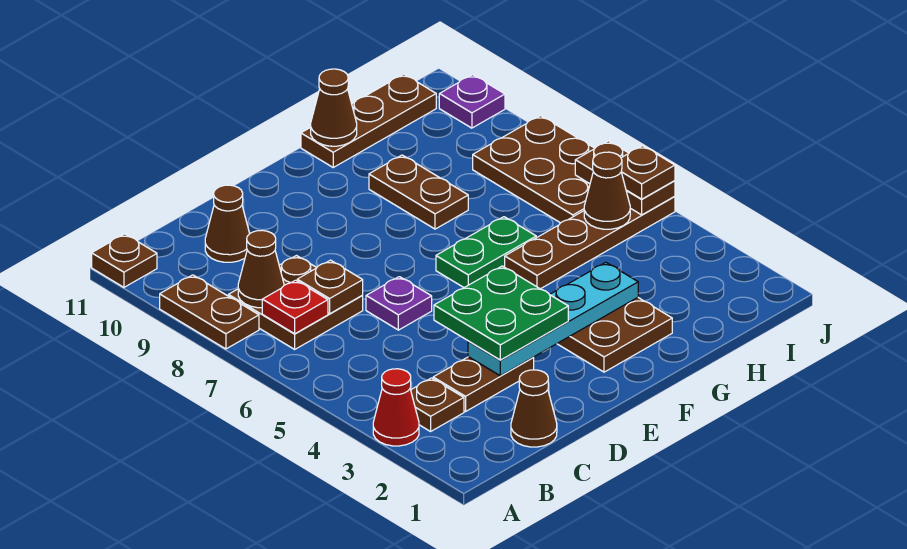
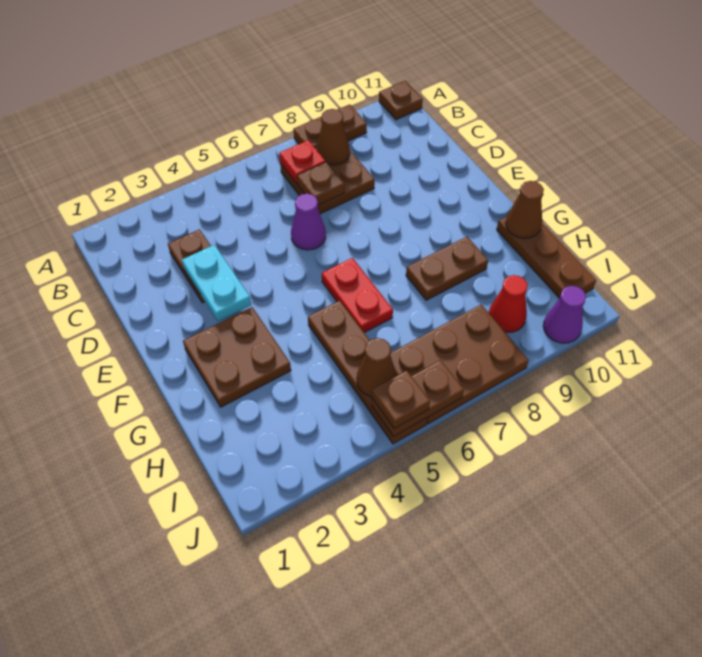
red 1x1 cone [373,369,419,446] -> red 1x1 cone moved to [489,275,528,332]
brown 1x1 plate [411,378,464,431] -> none
brown 1x1 cone [511,370,557,447] -> none
brown 1x1 cone [205,185,250,262] -> none
cyan 1x4 plate [468,262,638,376] -> cyan 1x2 plate [182,245,251,321]
green 2x2 plate [434,266,568,360] -> none
purple 1x1 plate [366,277,432,330] -> purple 1x1 cone [291,194,326,250]
green 1x2 plate [436,217,536,288] -> red 1x2 plate [322,258,393,333]
purple 1x1 plate [439,75,505,128] -> purple 1x1 cone [543,286,586,343]

